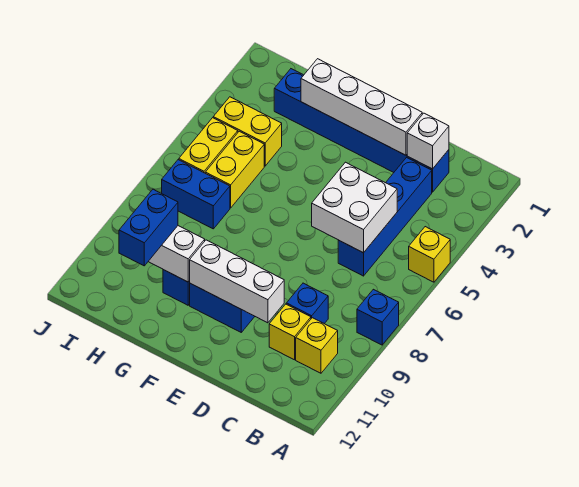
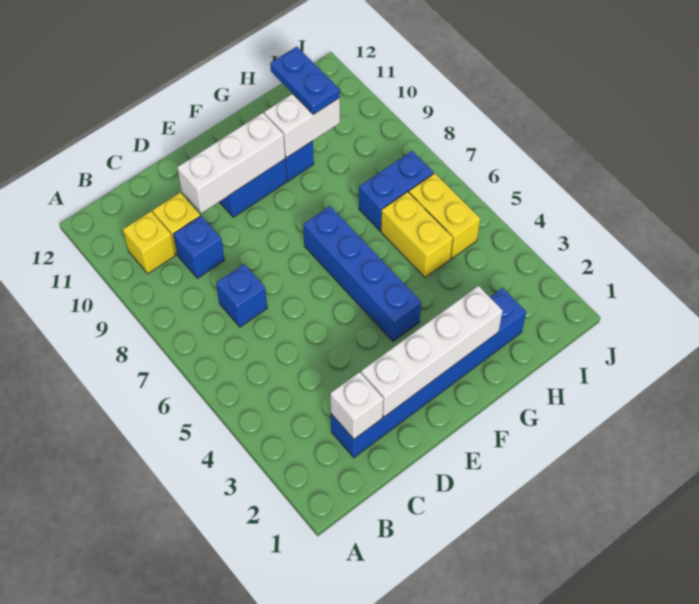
yellow 1x1 brick [409,227,450,282] -> none
blue 1x1 brick [357,289,399,345] -> blue 1x1 brick moved to [216,264,267,327]
blue 1x4 brick [338,158,432,276] -> blue 1x4 brick moved to [303,206,421,342]
white 2x2 brick [312,162,397,253] -> none
yellow 1x2 brick [213,97,282,166] -> none
blue 1x2 brick [119,189,178,266] -> blue 1x2 plate [270,47,340,114]

